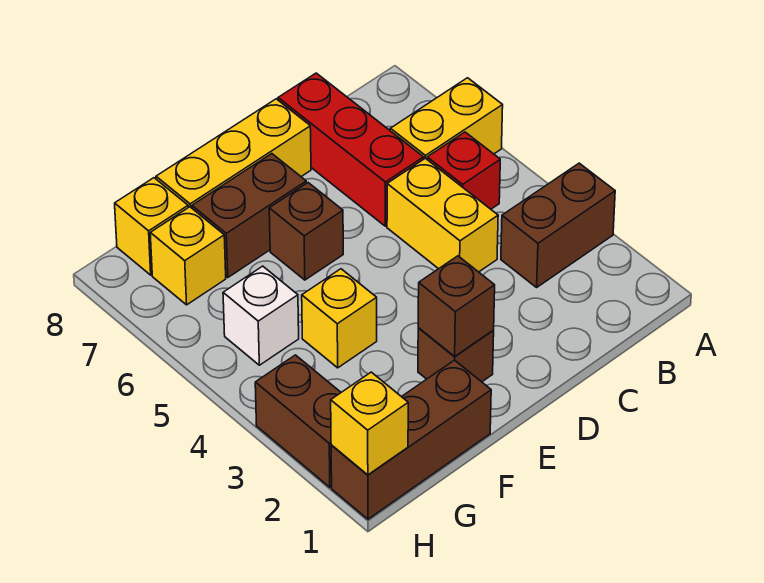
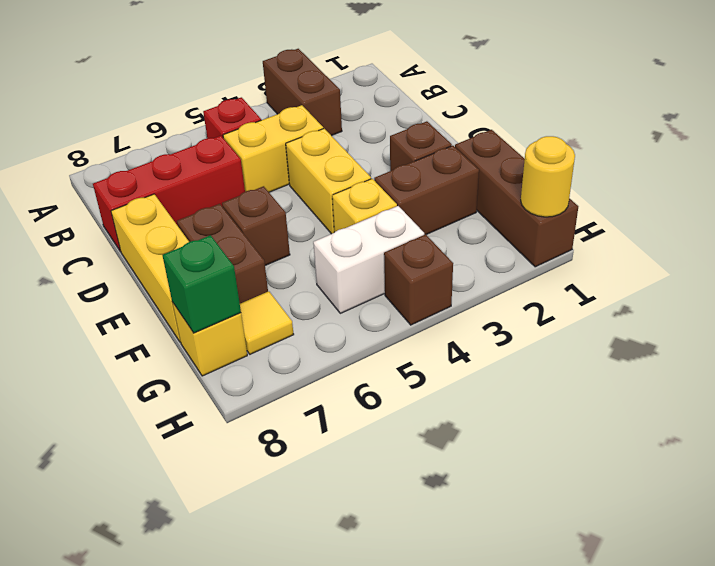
yellow 1x2 brick [390,78,503,159] -> yellow 1x2 brick moved to [286,129,371,234]
brown 1x1 brick [418,256,495,357] -> brown 1x1 brick moved to [384,234,453,325]
white 1x1 brick [223,266,299,365] -> white 1x2 brick [313,206,424,313]
yellow 1x1 brick [150,207,226,305] -> yellow 1x1 tile [240,291,294,354]
none -> green 1x1 brick [163,235,241,333]
yellow 1x1 brick [331,372,408,475] -> yellow 1x1 round brick [521,136,575,217]
brown 1x2 brick [255,355,341,487] -> brown 1x2 brick moved to [374,146,479,235]

